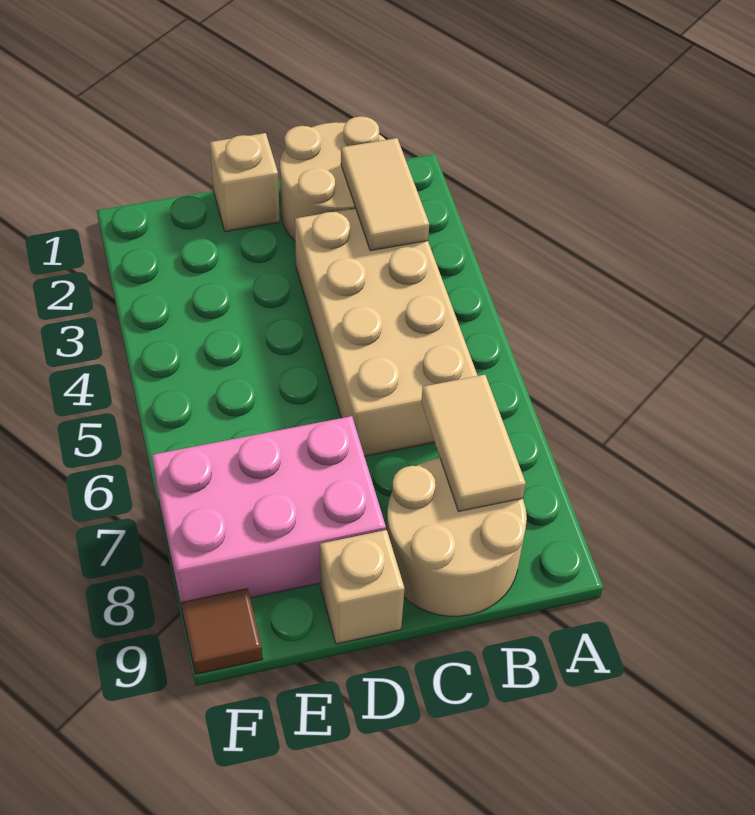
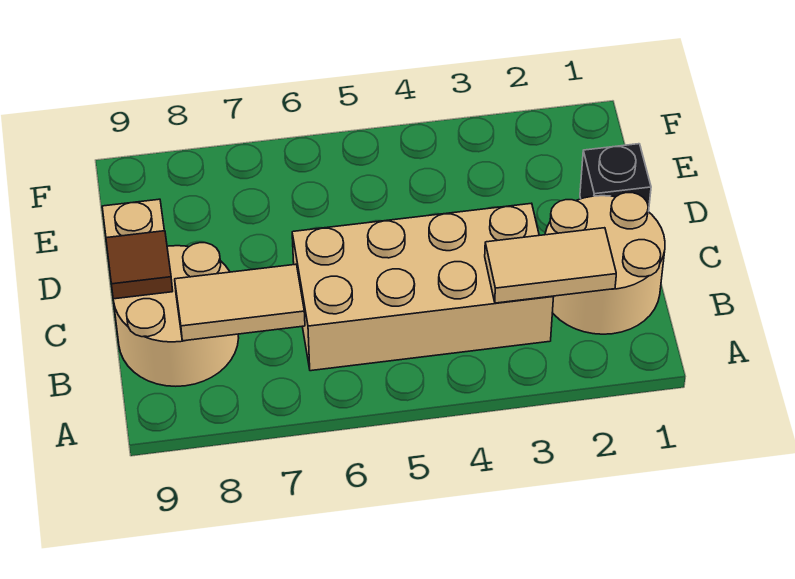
tan 1x1 brick [210,133,280,232] -> black 1x1 brick [580,144,651,212]
pink 2x3 brick [152,416,386,609] -> none
brown 1x1 tile [181,588,263,674] -> brown 1x1 tile moved to [106,231,173,299]

